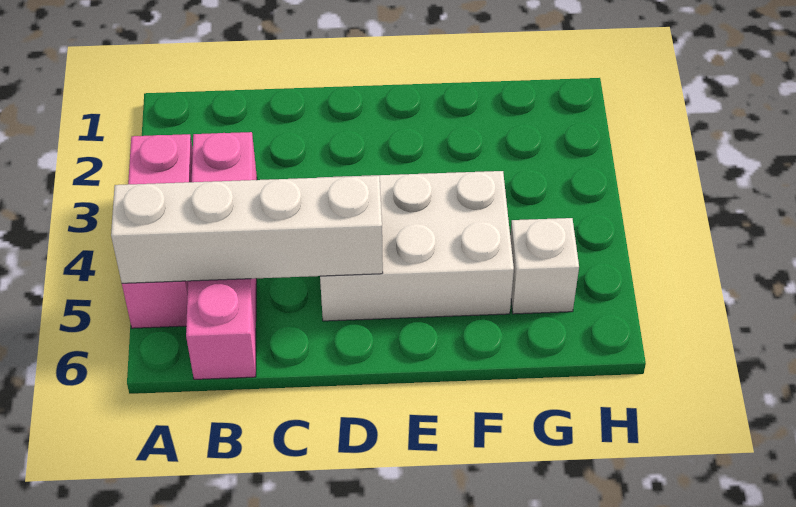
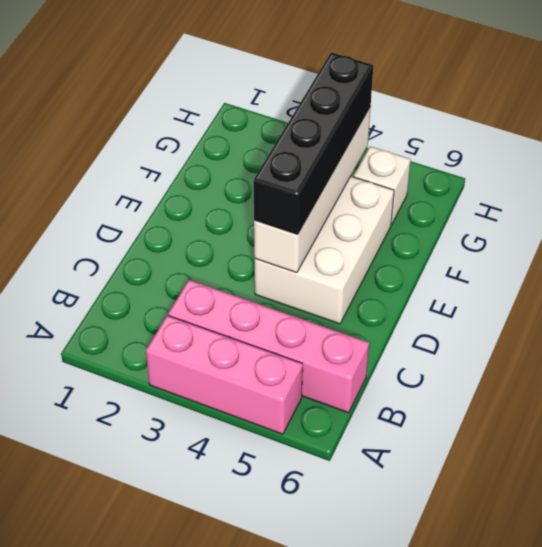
white 1x4 brick [111,176,383,283] -> white 1x4 brick moved to [254,107,371,273]
none -> black 1x4 brick [254,52,373,234]

